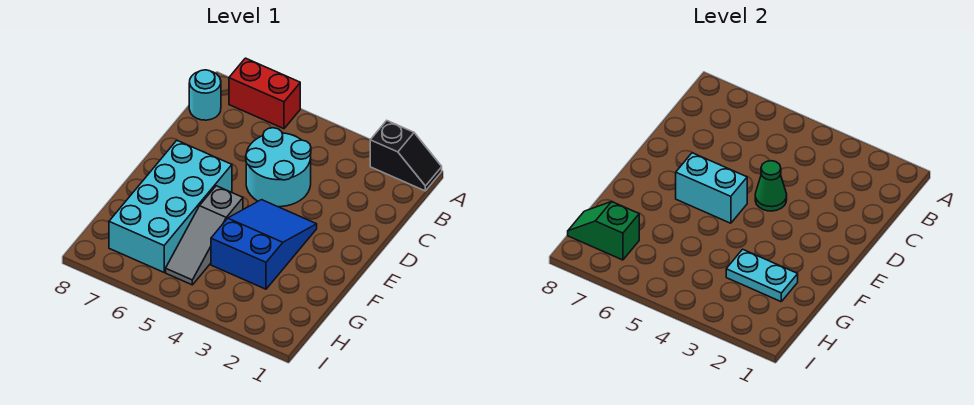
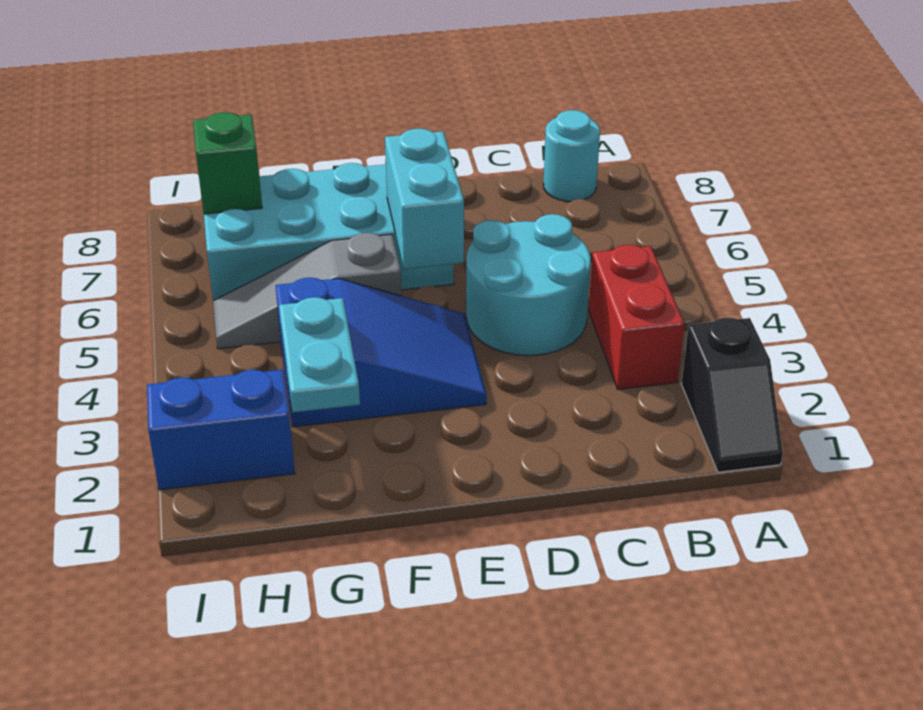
red 1x2 brick [229,58,300,129] -> red 1x2 brick moved to [589,245,684,389]
green 1x1 cone [755,161,787,211] -> none
none -> blue 1x2 brick [147,370,295,490]

